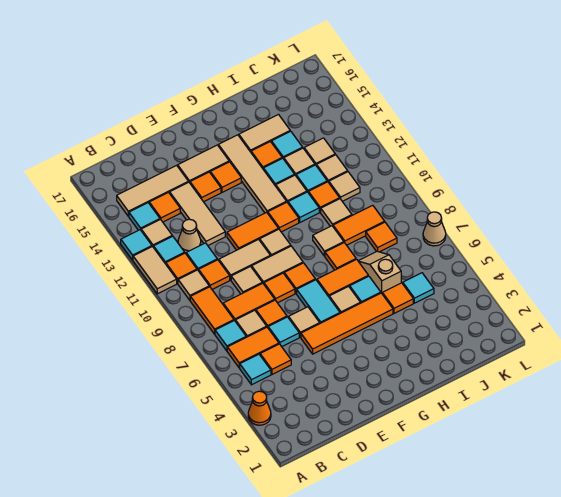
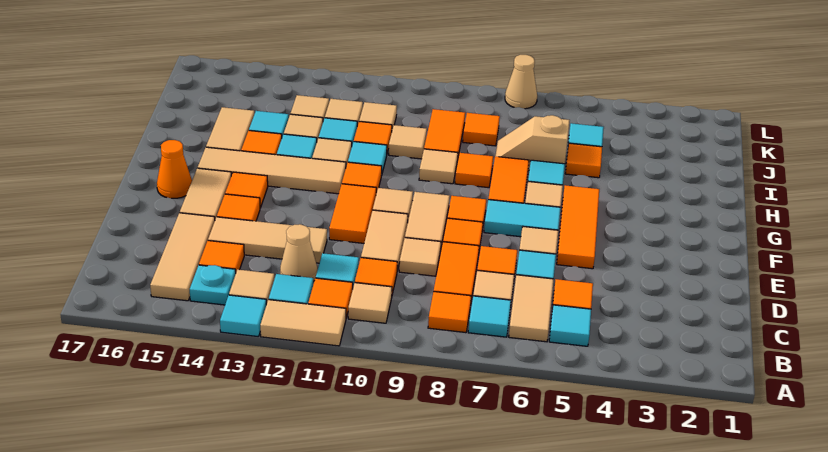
orange 1x1 cone [248,391,271,425] -> orange 1x1 cone moved to [157,140,192,198]
orange 1x2 tile [227,327,279,368] -> tan 1x2 tile [509,275,554,342]
orange 1x2 tile [190,287,234,334] -> orange 1x1 tile [428,292,471,333]
cyan 1x1 tile [129,203,160,230] -> cyan 1x1 plate [190,265,236,305]
orange 1x4 tile [301,293,393,354] -> orange 1x3 tile [557,185,599,269]

